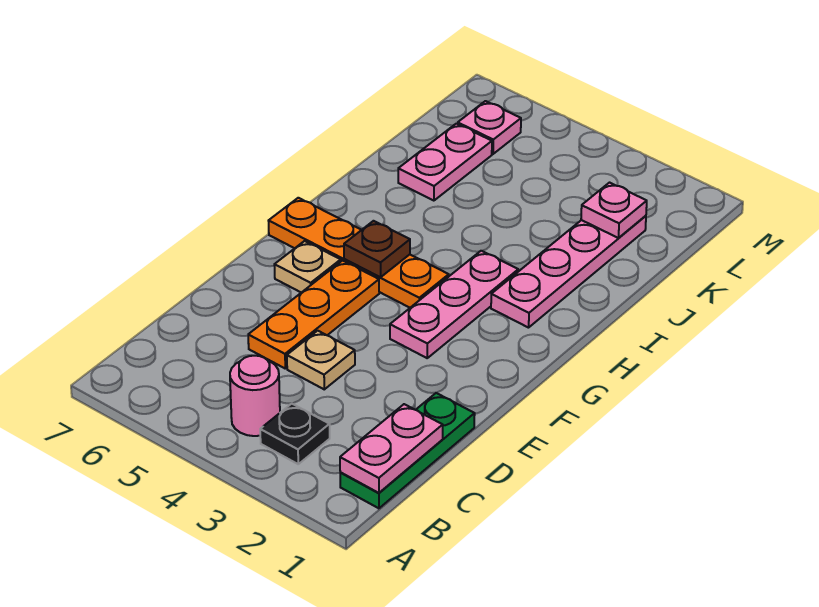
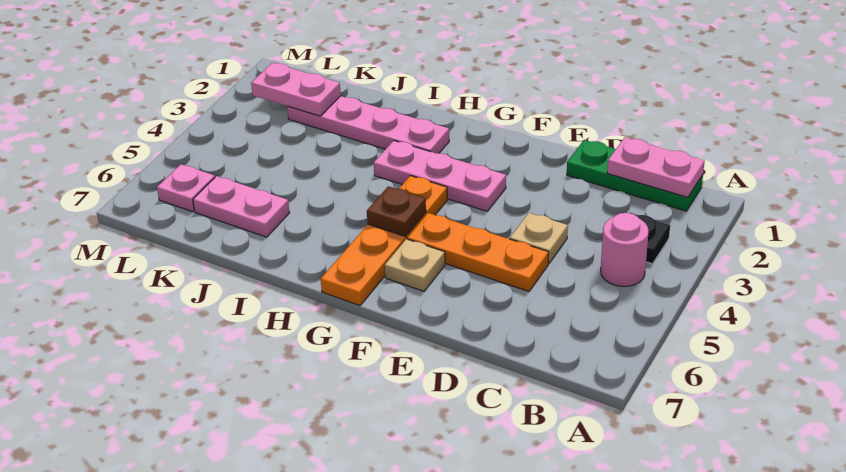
pink 1x1 plate [581,183,647,238] -> pink 1x2 plate [251,63,341,116]

